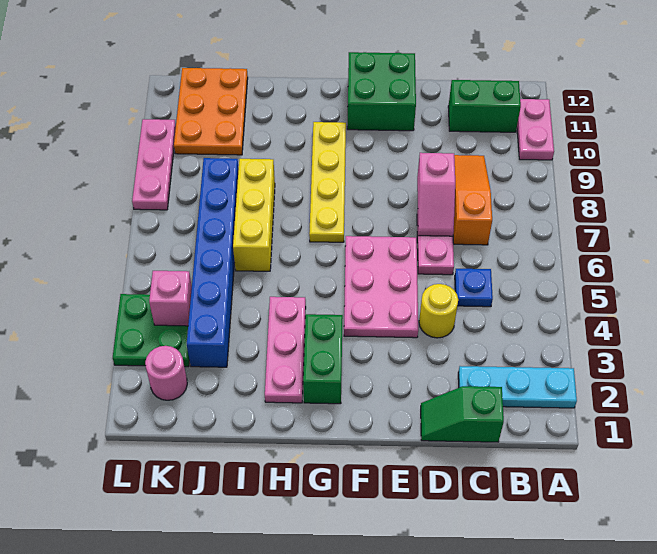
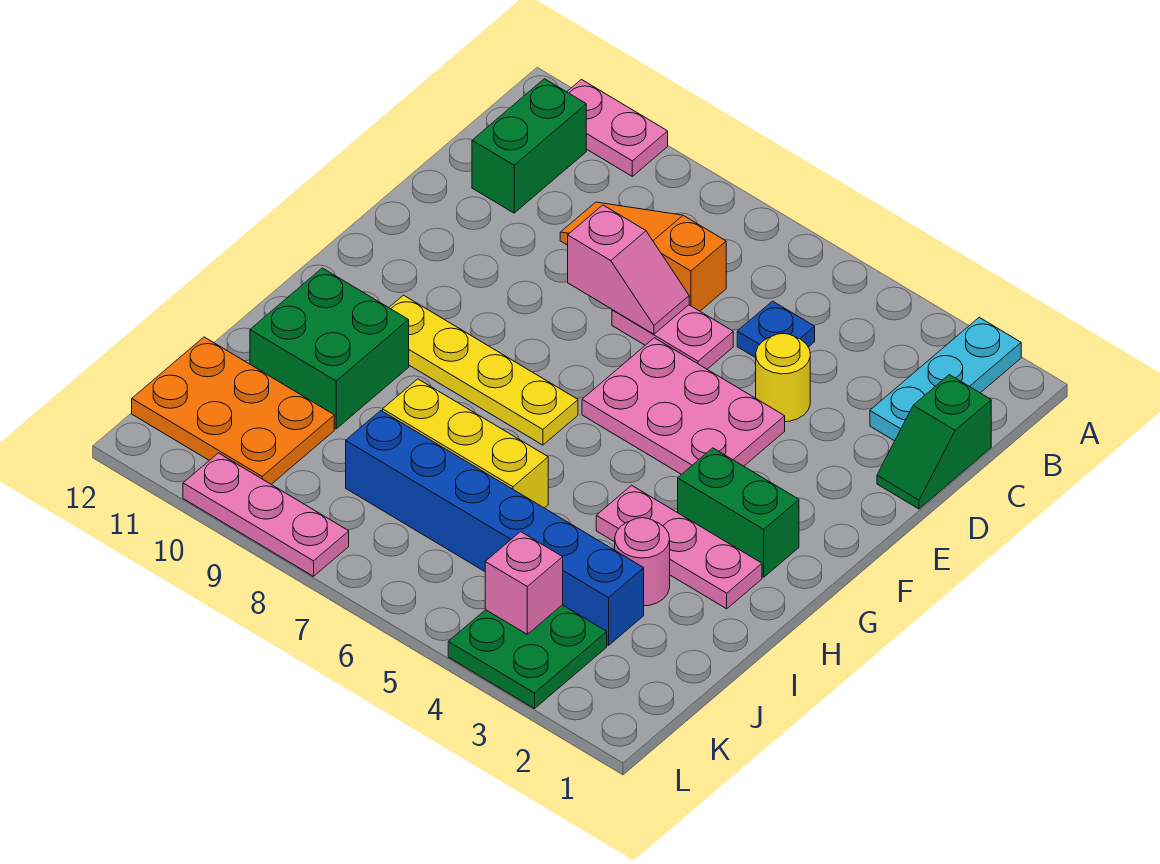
green 2x2 brick [347,52,416,131] -> green 2x2 brick moved to [250,268,409,429]
pink 1x1 round brick [145,346,187,400] -> pink 1x1 round brick moved to [615,518,670,606]

